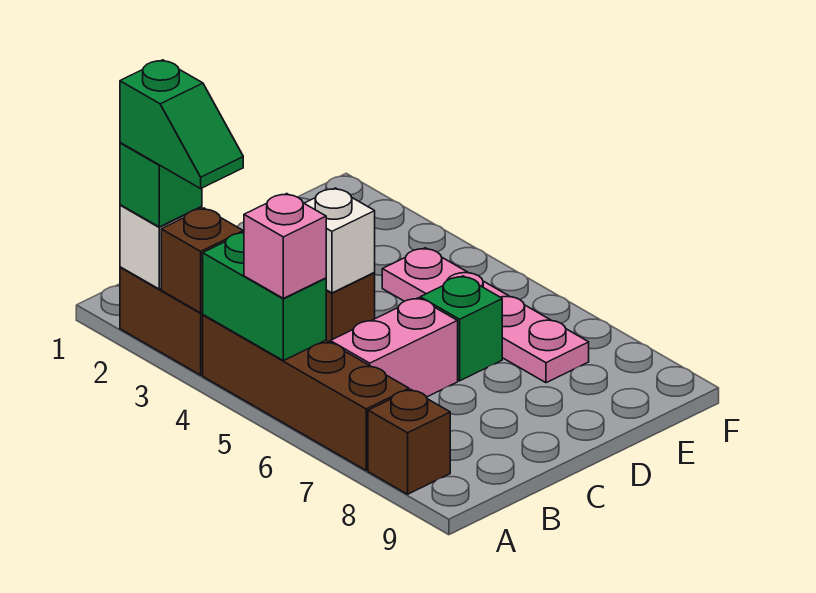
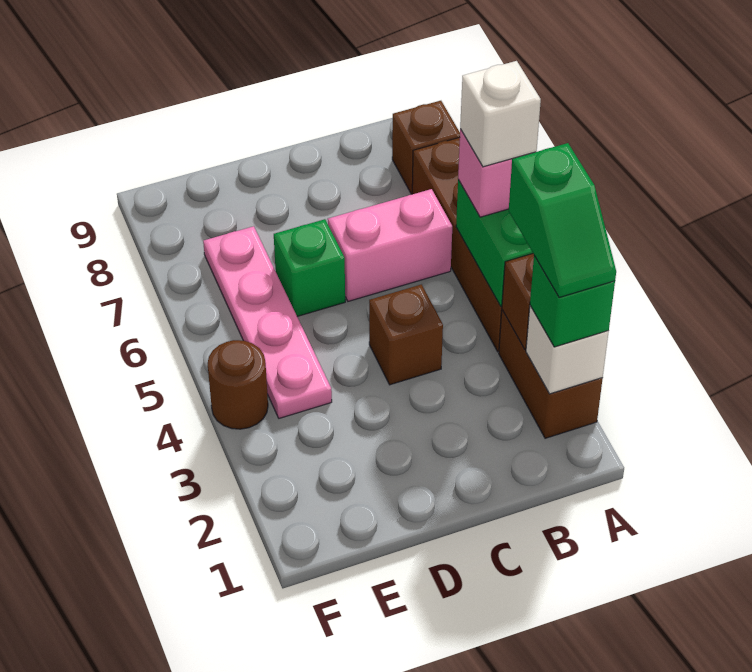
green 1x2 slope [120,60,243,188] -> green 1x2 slope turned to [509,143,616,298]
white 1x1 brick [304,188,375,293] -> white 1x1 brick moved to [460,61,541,167]
none -> brown 1x1 round brick [208,340,268,429]

